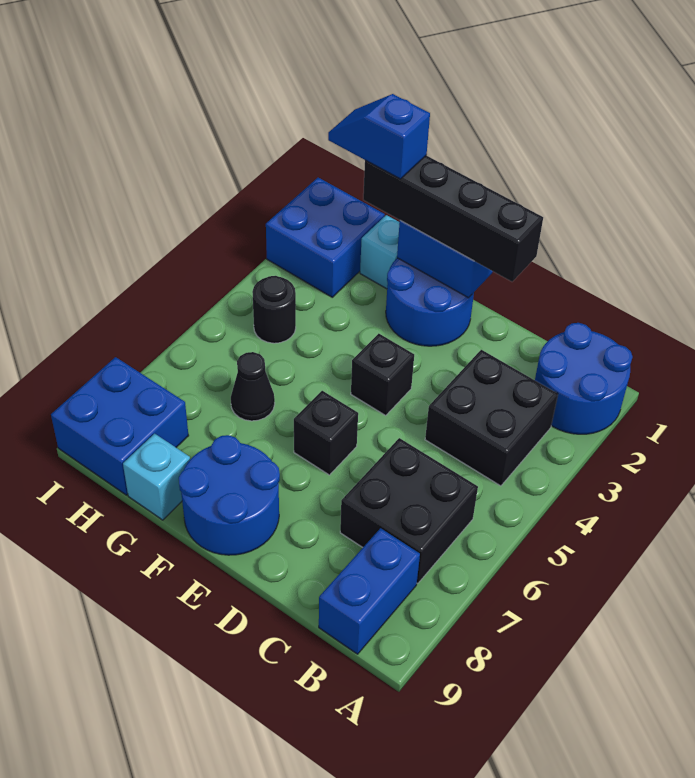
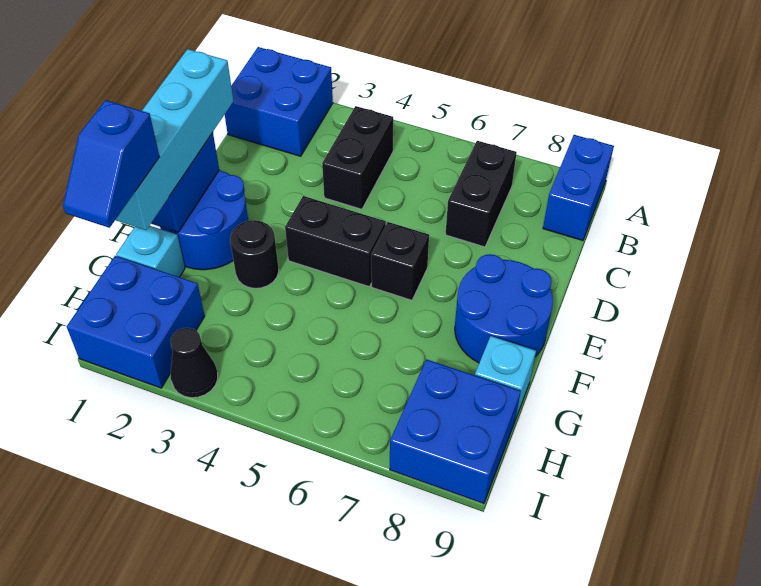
blue 2x2 round brick [535,323,633,434] -> blue 2x2 brick [225,47,333,156]
black 2x2 brick [425,350,558,486] -> black 1x2 brick [322,106,393,209]
black 2x2 brick [340,438,478,584] -> black 1x2 brick [445,141,517,247]
blue 1x2 brick [319,528,420,654] -> blue 1x2 brick turned to [543,135,614,241]
black 1x4 brick [363,156,543,282] -> cyan 1x4 brick [116,49,233,230]
black 1x1 brick [351,334,414,415] -> black 1x2 brick [285,196,386,287]
black 1x1 cone [231,352,275,421] -> black 1x1 cone moved to [170,328,218,398]
black 1x1 round brick [252,276,296,343] -> black 1x1 round brick moved to [230,220,279,288]

